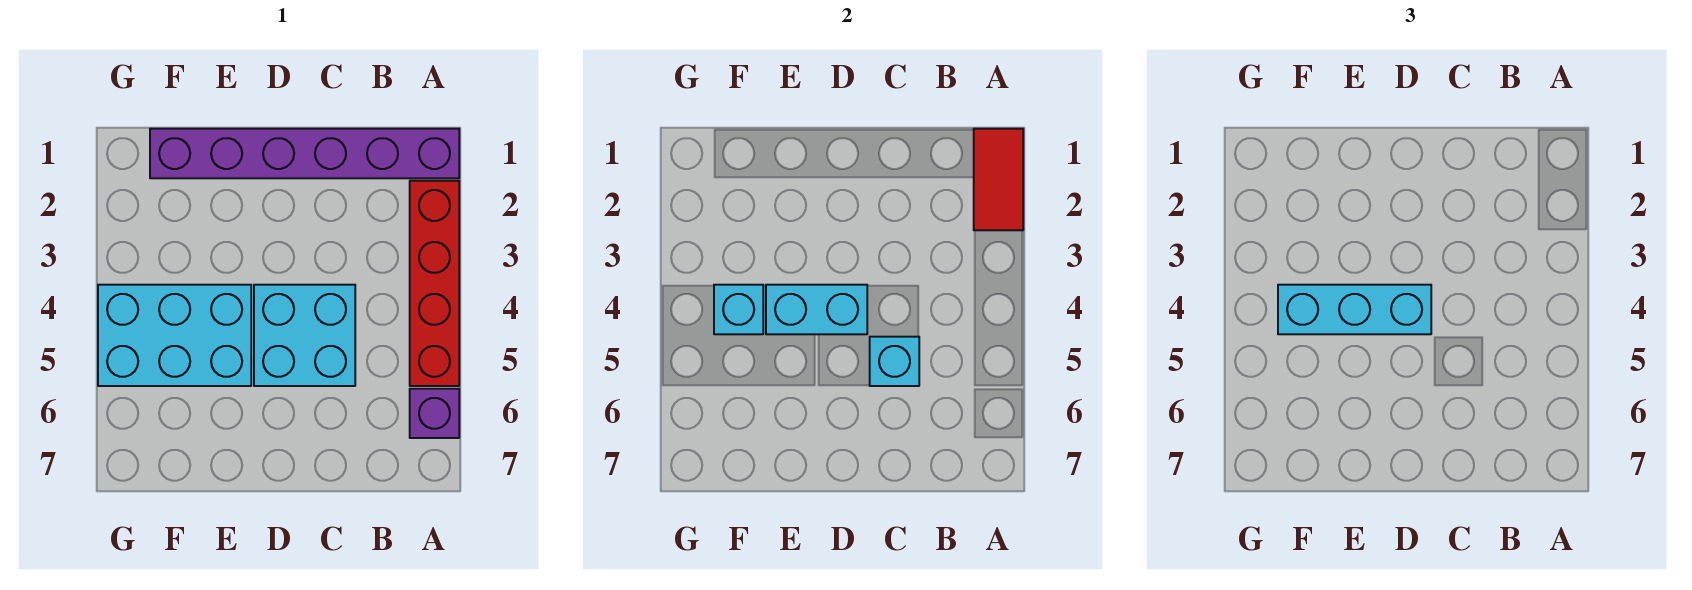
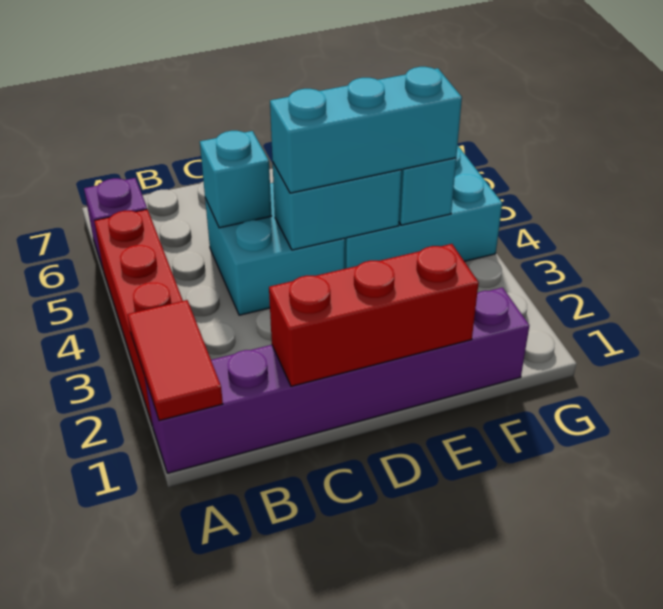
none -> red 1x3 brick [269,244,479,386]

